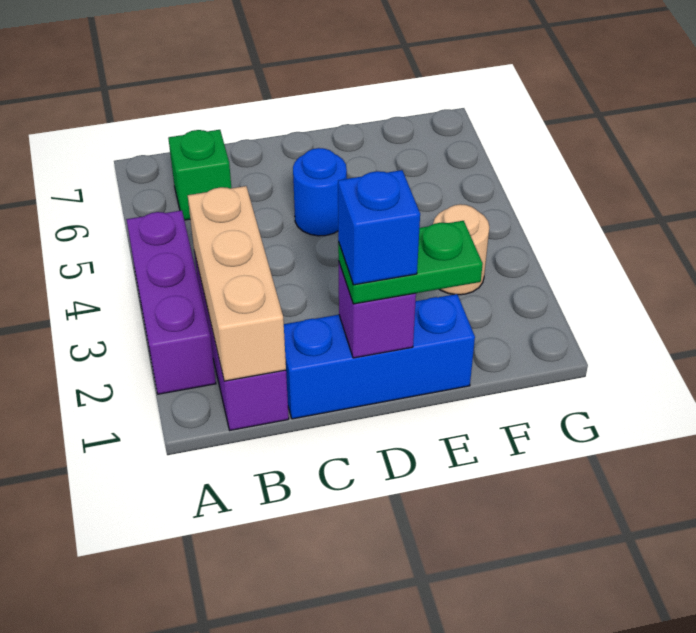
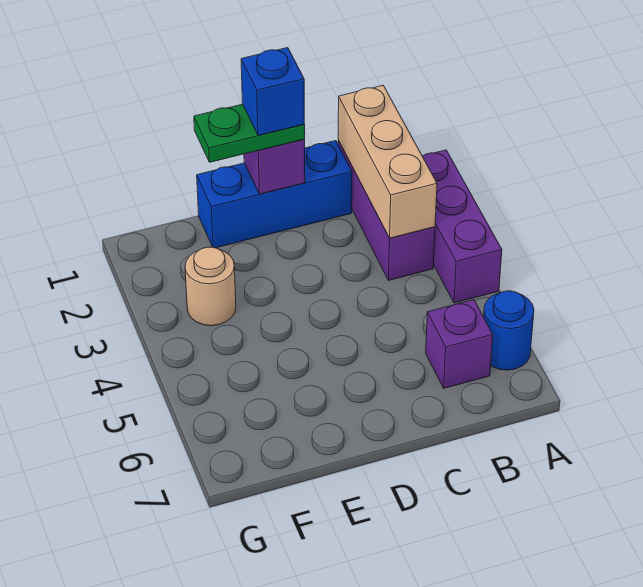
green 1x1 brick [168,130,231,220] -> purple 1x1 brick [426,300,493,388]
blue 1x1 round brick [293,148,347,236] -> blue 1x1 round brick moved to [484,291,534,370]

